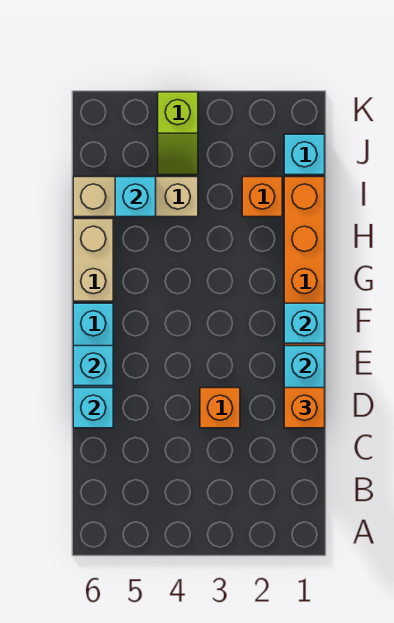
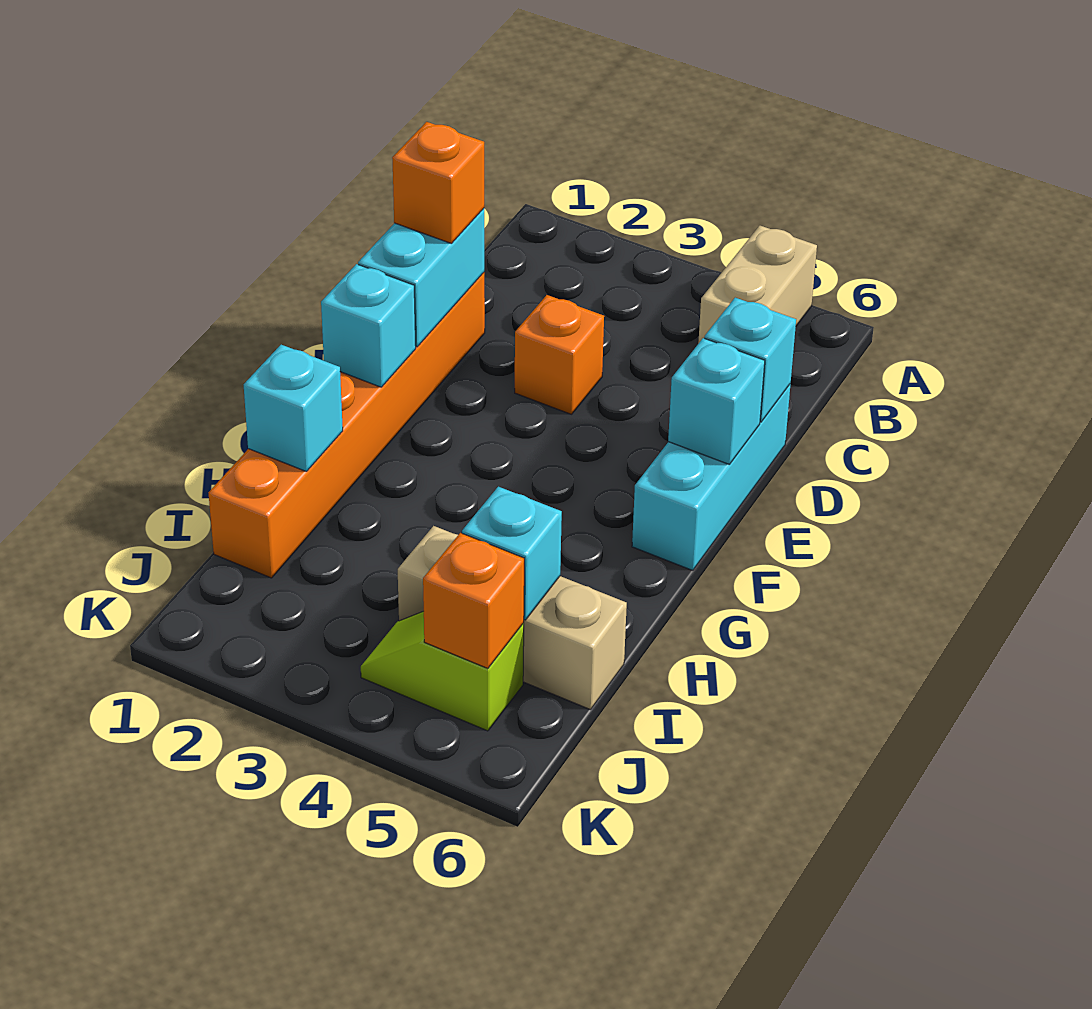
tan 1x2 brick [73,219,113,301] -> tan 1x2 brick moved to [698,226,817,344]
orange 1x1 brick [242,177,282,217] -> orange 1x1 brick moved to [423,533,524,668]
cyan 1x1 brick [284,134,325,175] -> cyan 1x1 brick moved to [244,345,343,472]
lime 1x2 slope [158,92,198,175] -> lime 1x2 slope turned to [361,611,524,731]

